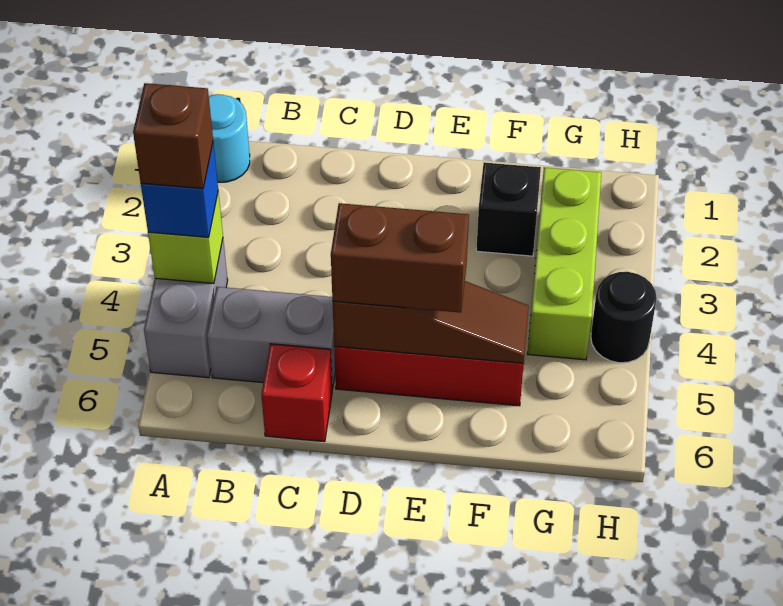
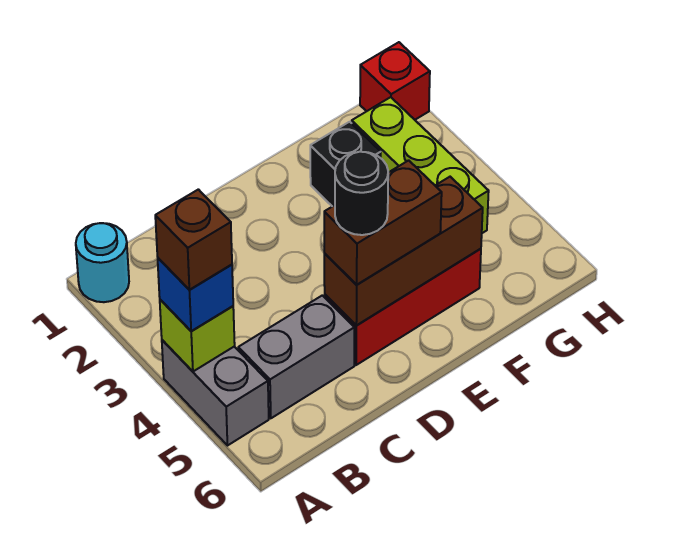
red 1x1 brick [261,344,332,442] -> red 1x1 brick moved to [360,42,430,120]
brown 1x3 slope [333,281,529,363] -> brown 1x3 brick [324,177,483,326]
black 1x1 round brick [591,272,657,363] -> black 1x1 round brick moved to [335,152,388,235]

